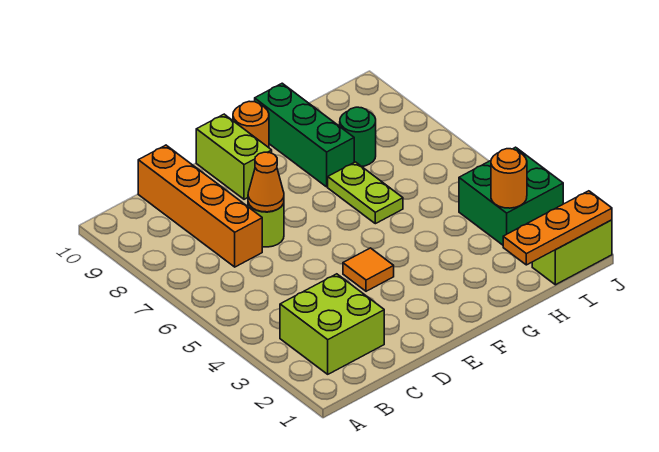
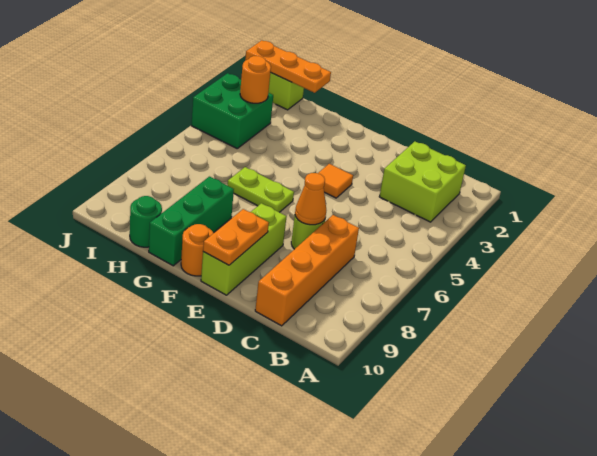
lime 1x2 brick [196,114,272,199] -> lime 1x3 brick [201,203,287,295]
none -> orange 1x2 plate [203,209,269,265]
lime 1x2 plate [328,162,403,224] -> lime 1x2 plate turned to [227,167,294,212]
green 1x1 round brick [340,107,376,166] -> green 1x1 round brick moved to [130,196,162,247]

